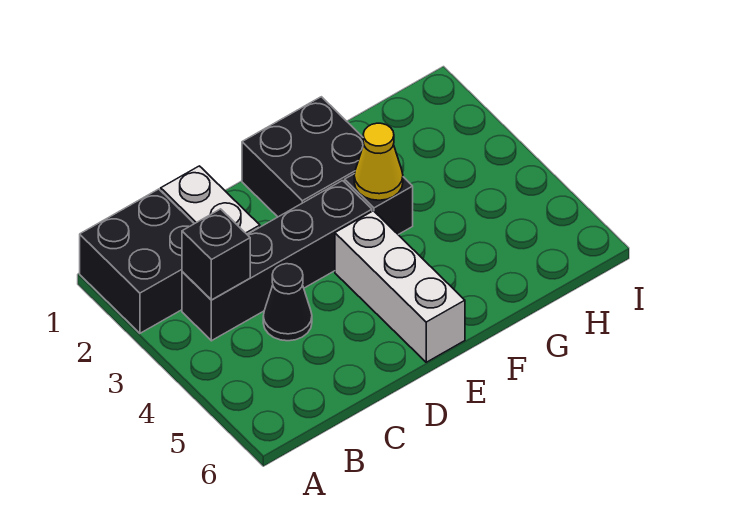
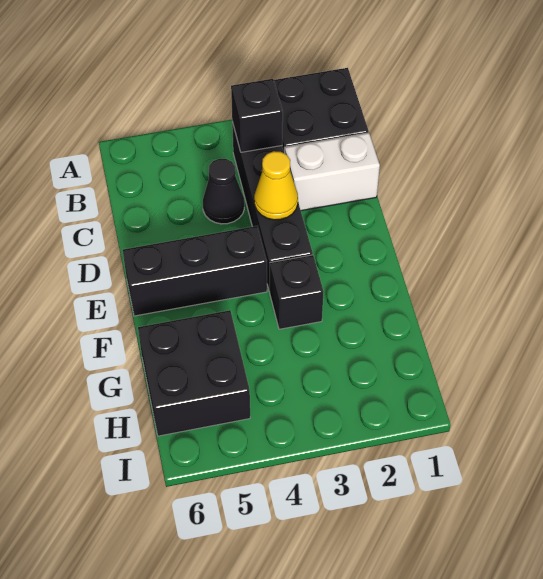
black 2x2 brick [242,97,364,217] -> black 2x2 brick moved to [138,310,250,436]
white 1x3 brick [335,211,465,362] -> black 1x3 brick [123,226,267,316]
yellow 1x1 cone [354,123,403,200] -> yellow 1x1 cone moved to [254,151,298,220]

